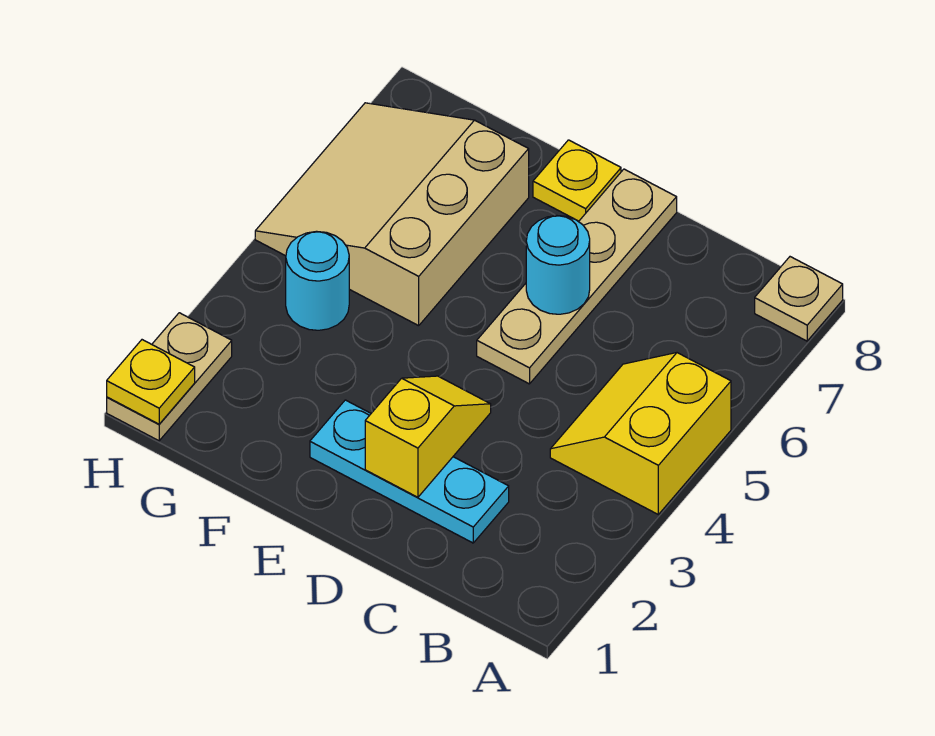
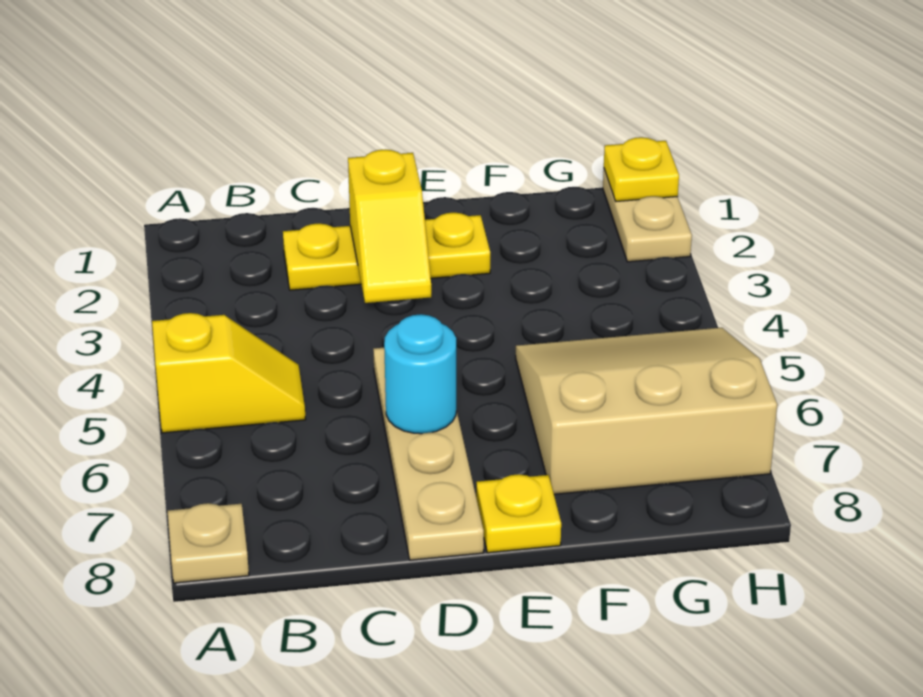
yellow 2x2 slope [550,353,731,514] -> yellow 1x2 slope [152,313,306,433]
cyan 1x3 plate [310,400,509,543] -> yellow 1x3 plate [283,213,490,290]
tan 3x3 slope [255,103,529,326] -> tan 3x3 slope turned to [516,328,777,494]
cyan 1x1 round brick [286,231,349,330] -> none

